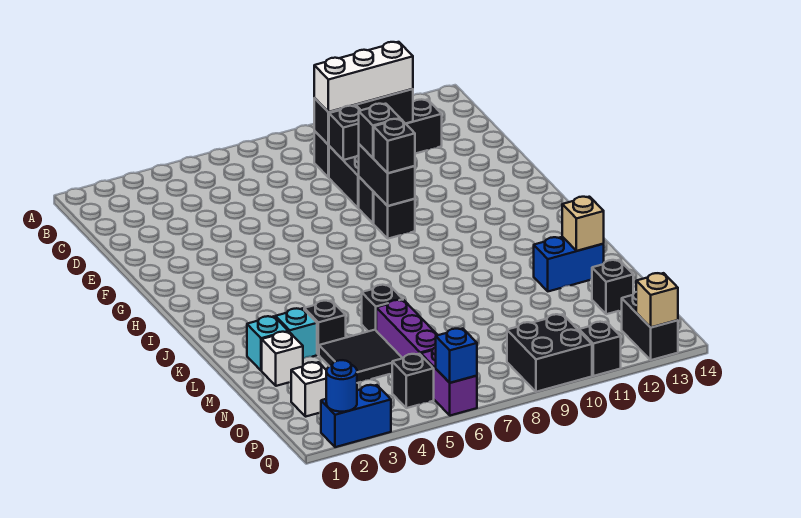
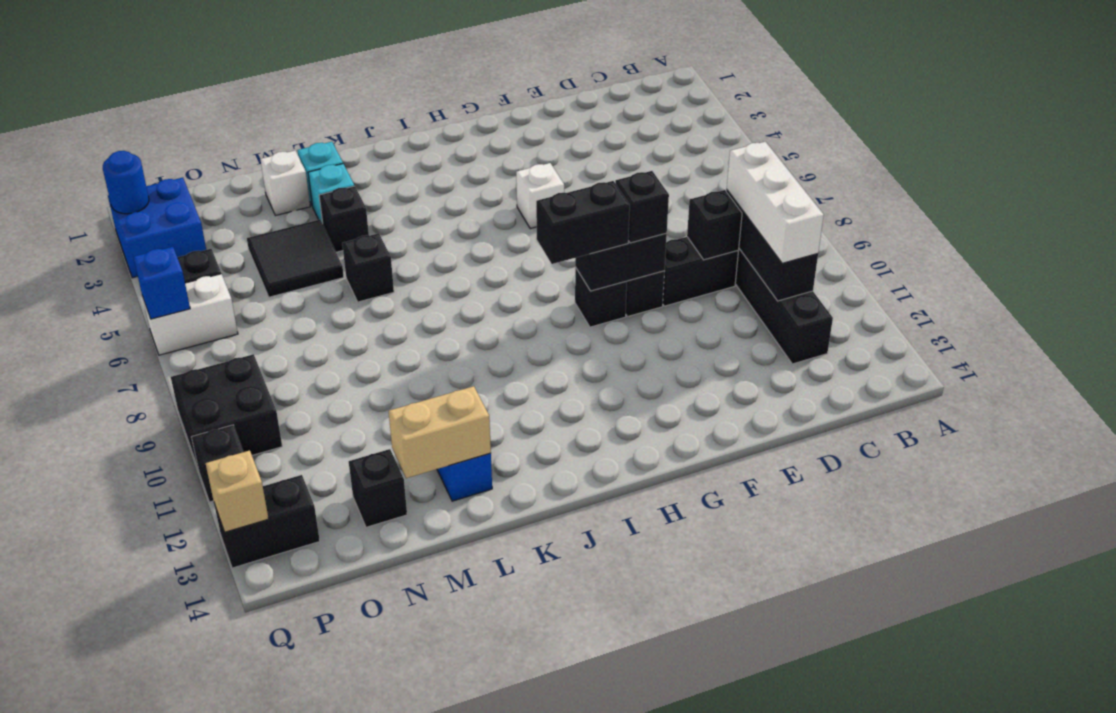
black 1x1 brick [374,119,415,173] -> black 1x2 brick [536,181,630,264]
tan 1x1 brick [562,197,604,251] -> tan 1x2 brick [389,386,491,478]
purple 1x3 brick [376,300,437,358] -> none
white 1x1 brick [291,362,326,417] -> white 1x1 brick moved to [516,163,564,229]
purple 1x2 brick [421,347,477,416] -> white 1x2 brick [142,274,238,355]
blue 1x2 brick [321,385,391,447] -> blue 2x2 brick [108,178,206,278]

